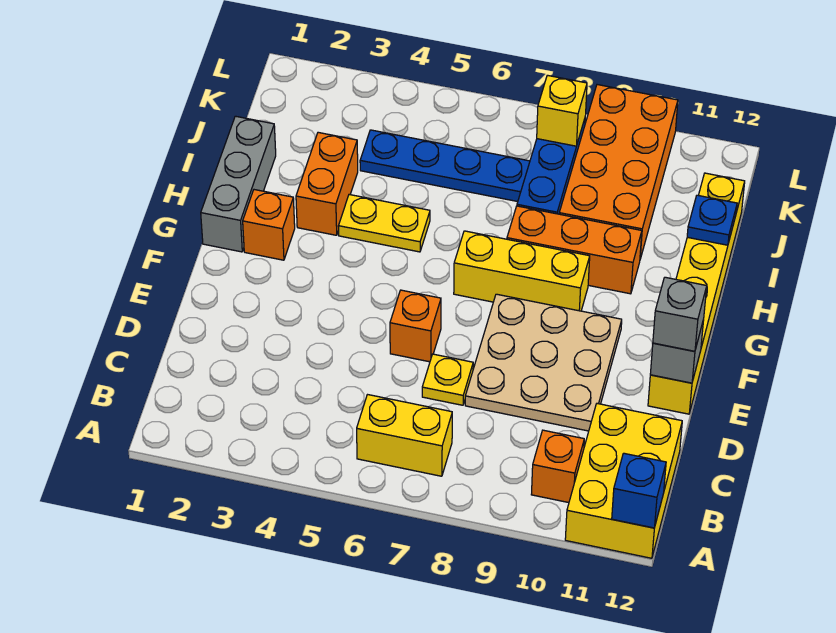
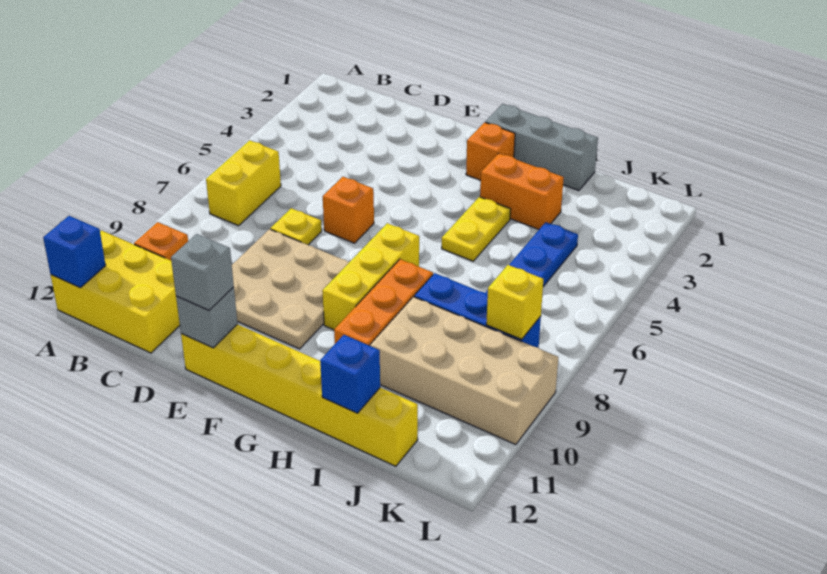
orange 2x4 brick [559,85,678,259] -> tan 2x4 brick [370,297,558,445]
blue 1x1 plate [687,195,737,245] -> blue 1x1 brick [320,335,380,413]

